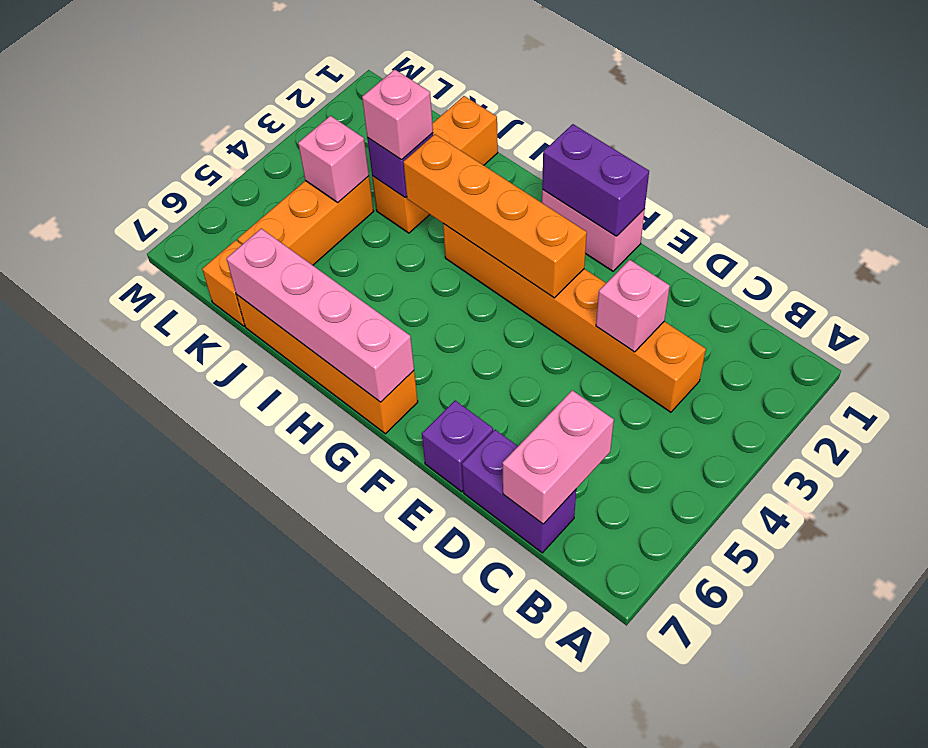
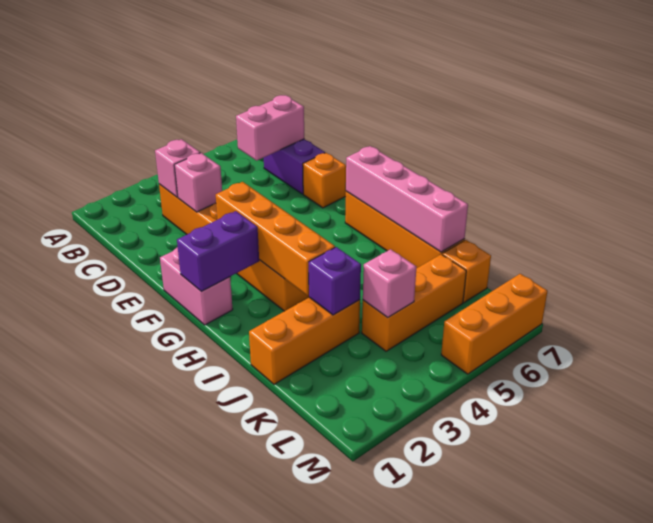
purple 1x1 brick [422,401,493,492] -> orange 1x1 brick [303,153,346,208]
purple 1x2 brick [542,124,649,236] -> purple 1x2 brick turned to [177,211,259,292]
pink 1x1 brick [362,69,433,160] -> pink 1x1 brick moved to [155,139,200,197]
none -> orange 1x3 brick [441,274,548,374]

